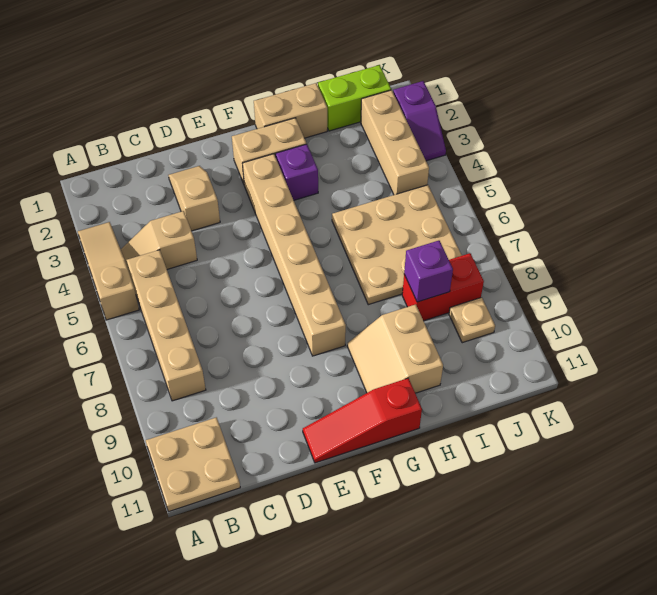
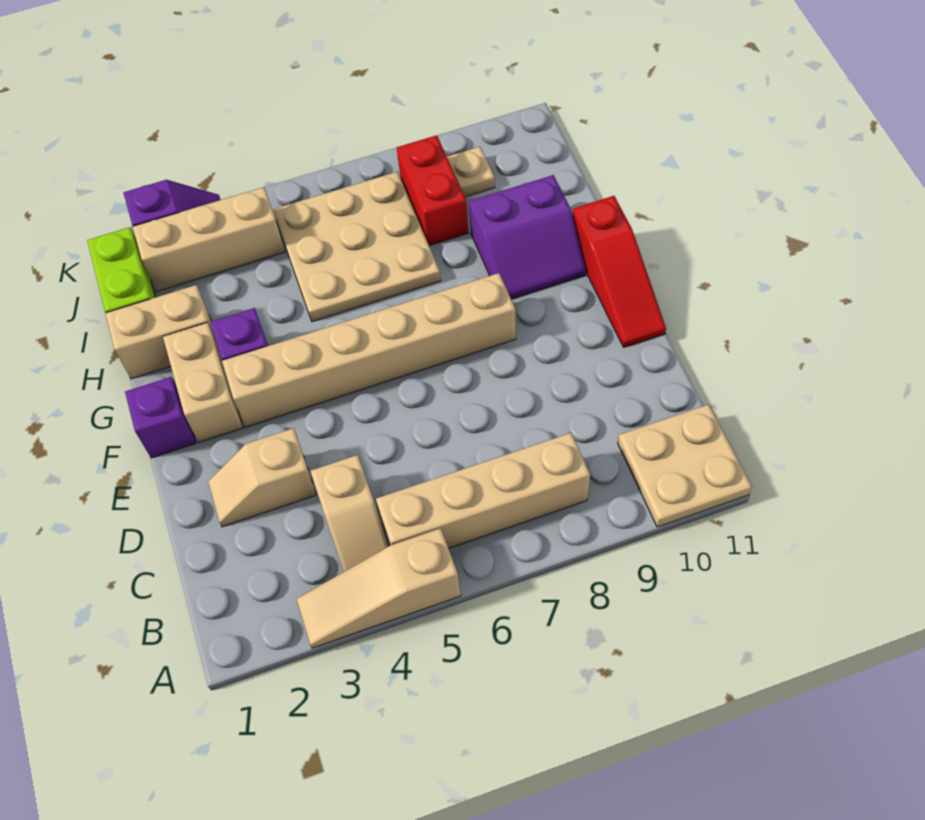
tan 1x2 brick [254,83,327,138] -> tan 1x2 brick turned to [105,285,215,379]
tan 2x2 slope [347,304,443,393] -> purple 2x2 slope [469,175,586,299]
purple 1x1 brick [404,241,453,302] -> purple 1x1 brick moved to [125,377,196,458]

